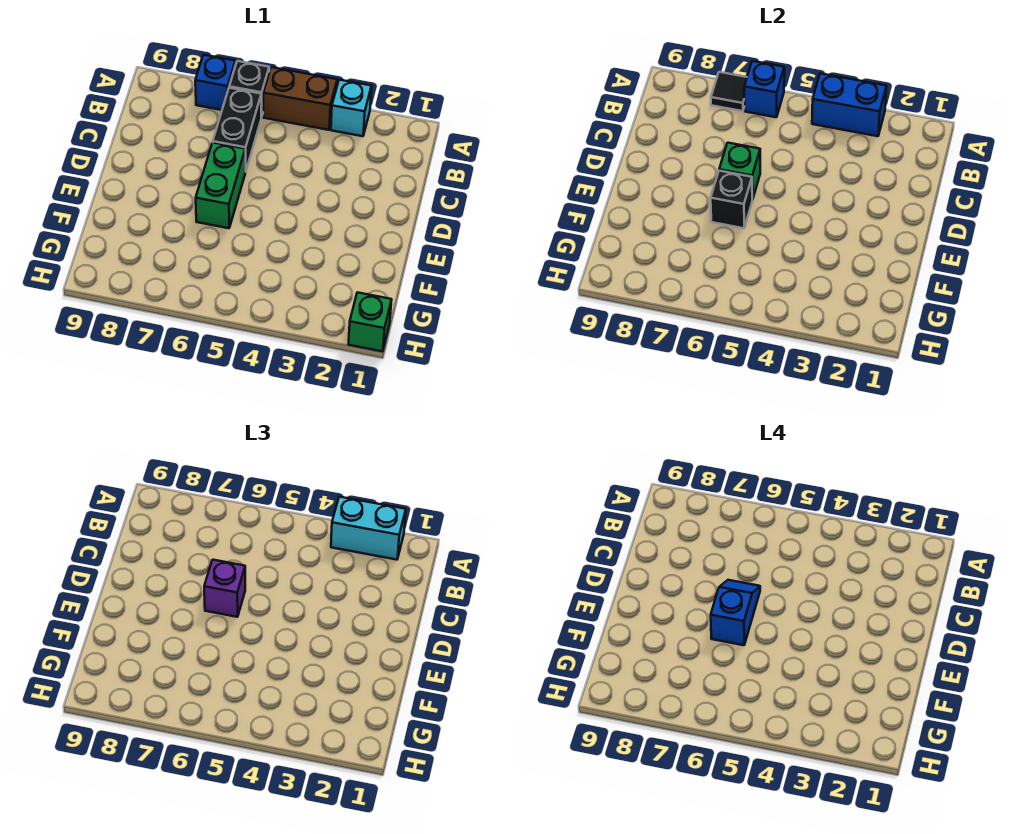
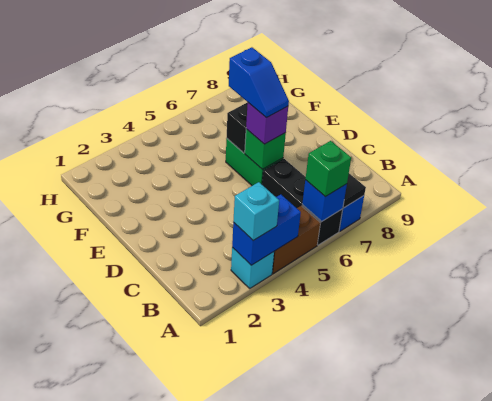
cyan 1x2 brick [331,497,406,560] -> cyan 1x1 brick [233,182,279,240]
green 1x1 brick [349,292,392,351] -> green 1x1 brick moved to [305,141,351,197]

